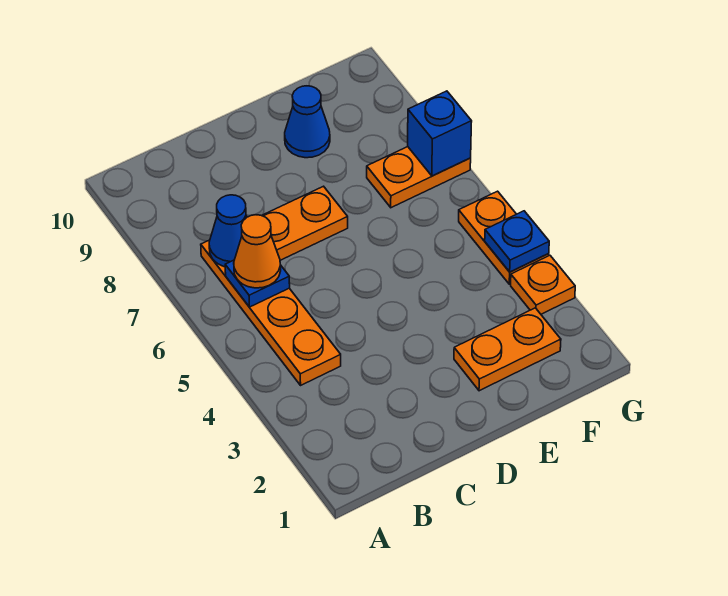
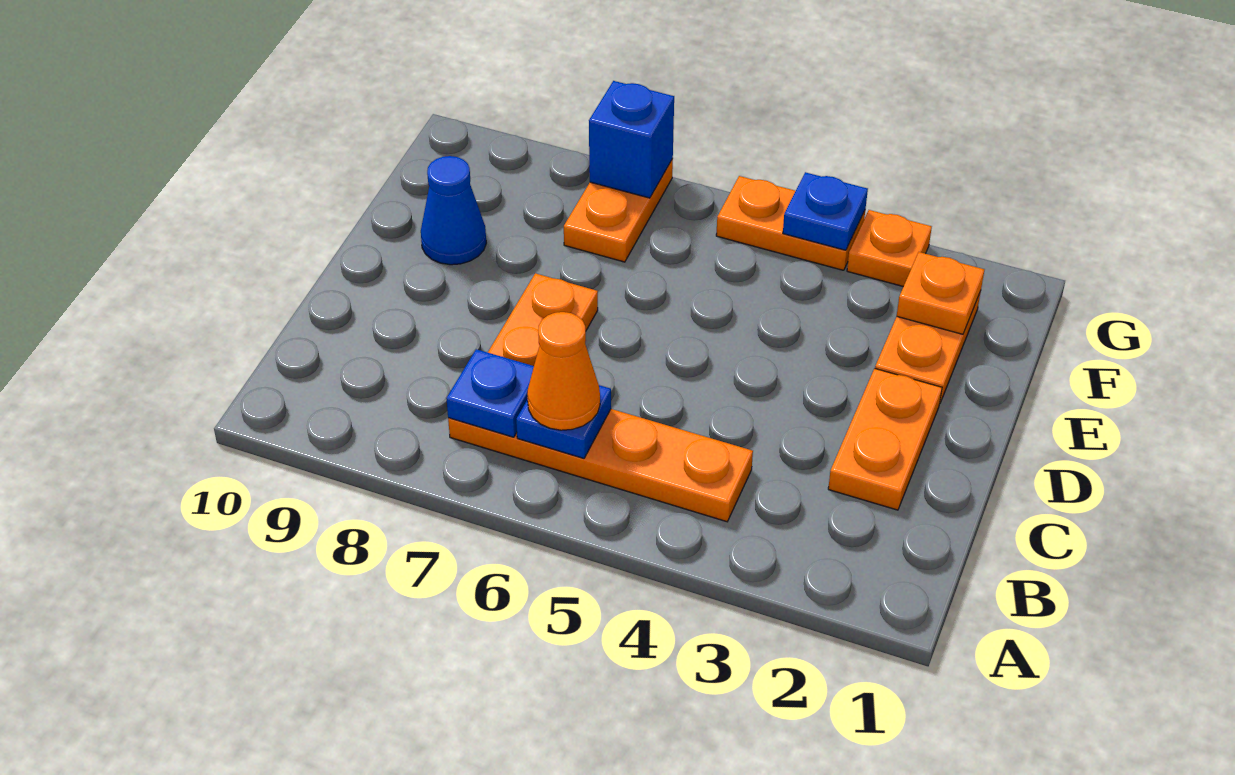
blue 1x1 cone [209,195,247,267] -> blue 1x1 plate [446,349,534,437]
none -> orange 1x2 plate [828,368,942,510]
none -> orange 1x1 plate [897,252,984,334]

